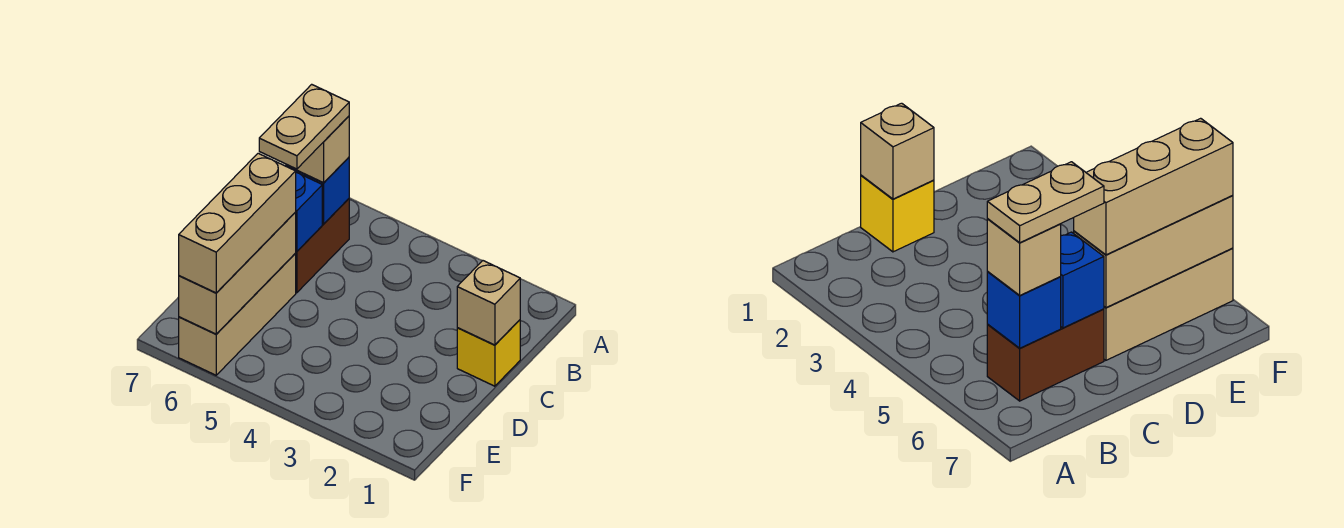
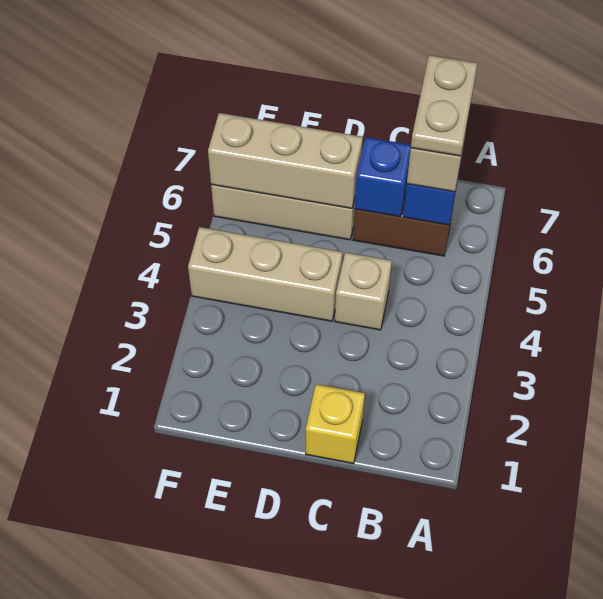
tan 1x2 plate [259,84,349,169] -> tan 1x2 plate turned to [411,55,478,156]
tan 1x1 brick [457,261,520,345] -> tan 1x1 brick moved to [335,252,392,330]
tan 1x3 brick [179,153,296,293] -> tan 1x3 brick moved to [188,227,343,321]

